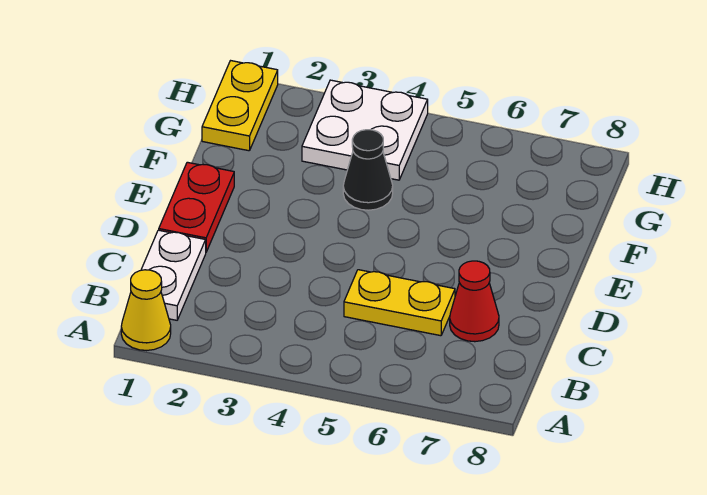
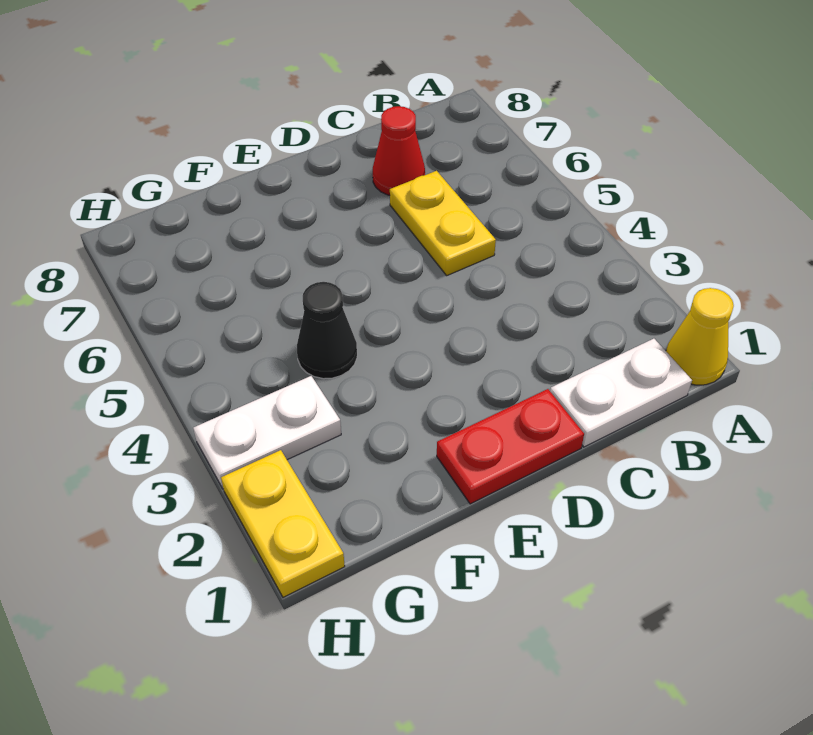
yellow 1x2 plate [202,61,278,151] -> yellow 1x2 plate turned to [221,450,345,597]
white 2x2 plate [302,80,428,180] -> white 1x2 plate [193,376,341,489]

